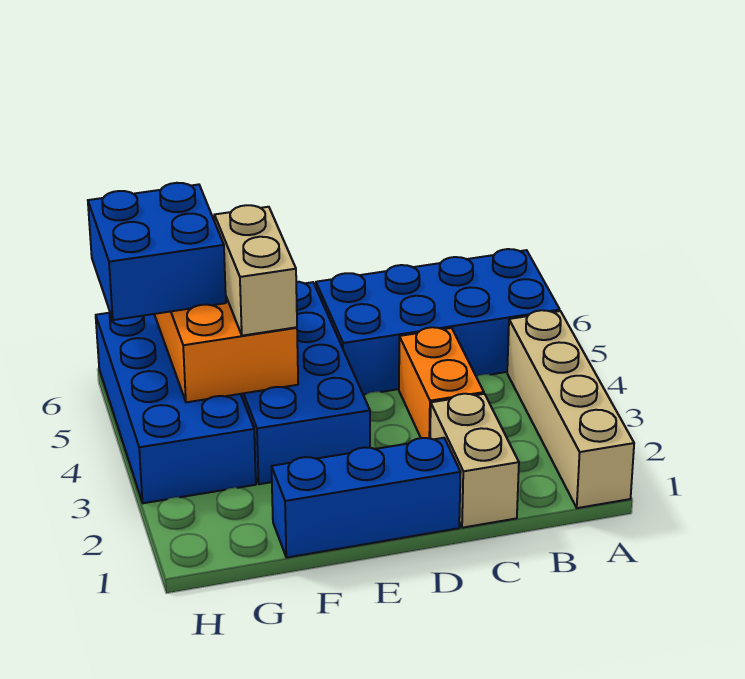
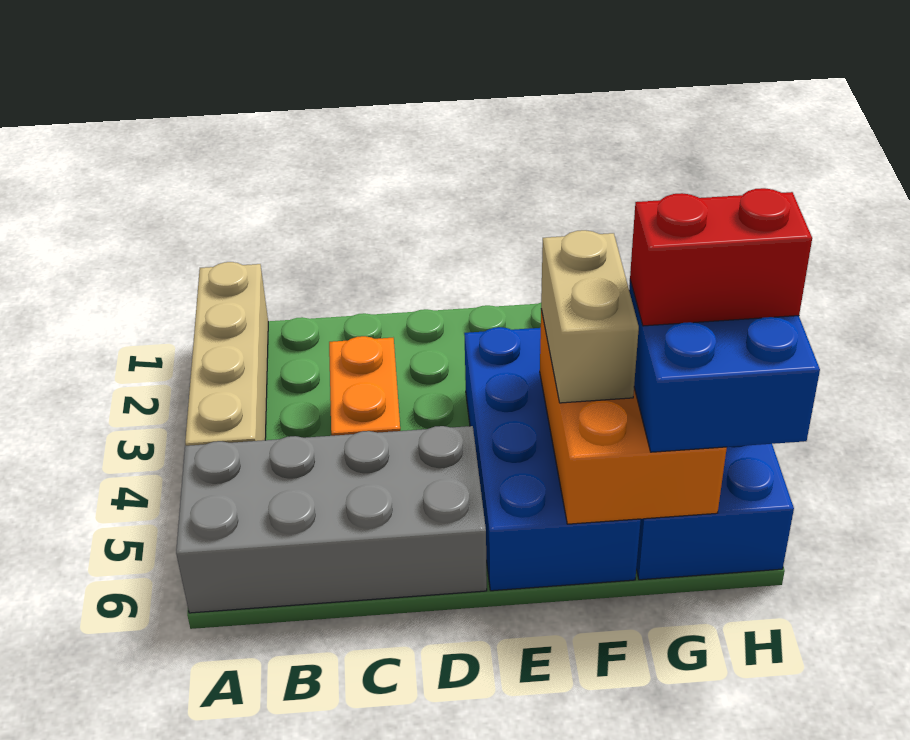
blue 2x4 brick [316,249,560,395] -> grey 2x4 brick [176,426,487,613]
tan 1x2 brick [430,394,519,528] -> none
blue 1x3 brick [271,438,461,558] -> none
none -> red 1x2 brick [630,188,812,326]

